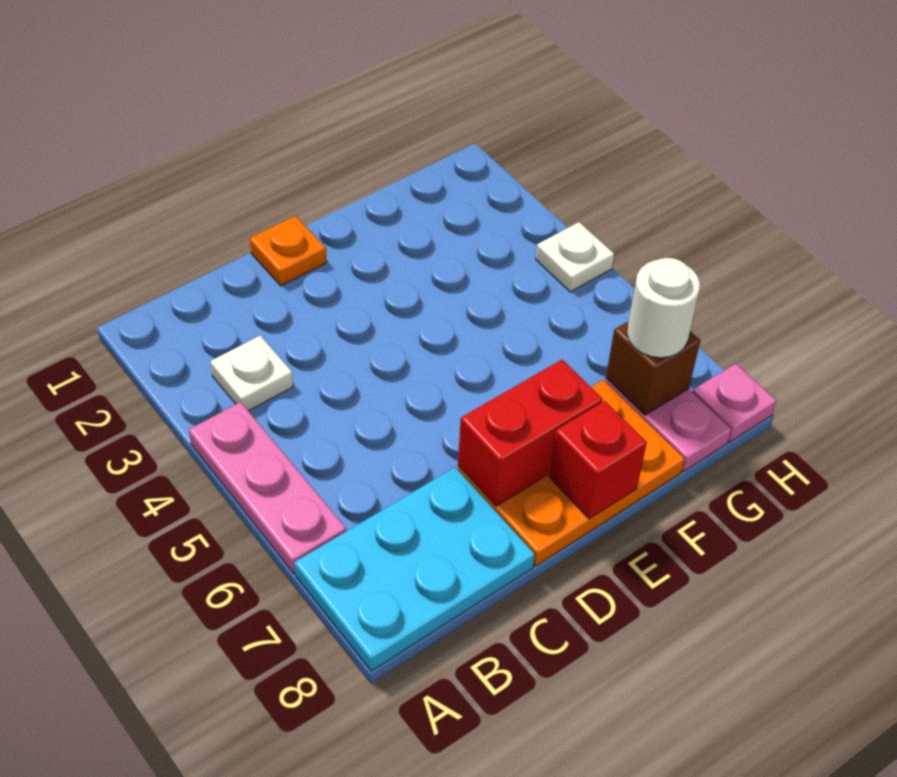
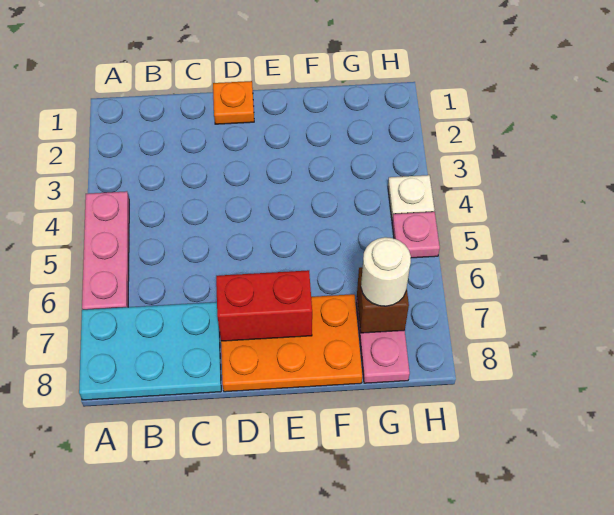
white 1x1 plate [210,336,293,411] -> none
red 1x1 brick [549,401,647,519] -> none
pink 1x1 plate [692,364,777,442] -> pink 1x1 plate moved to [392,212,440,258]

